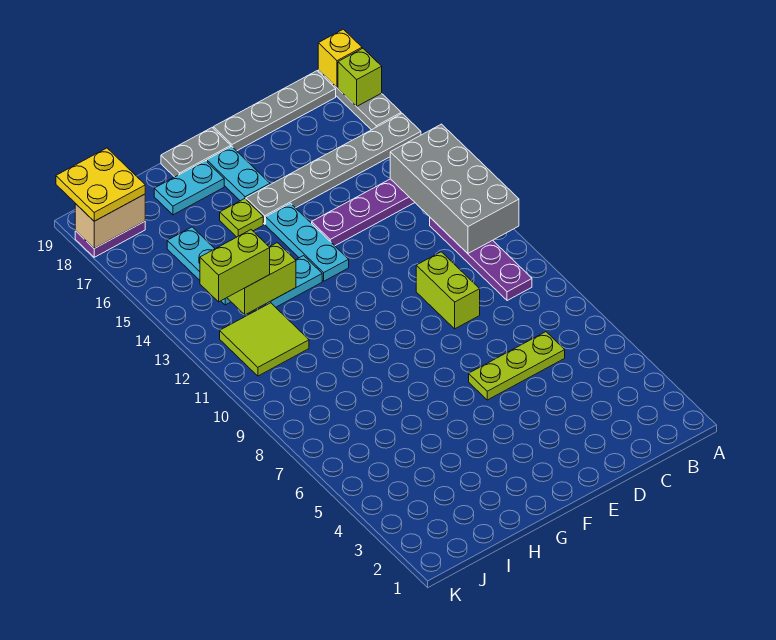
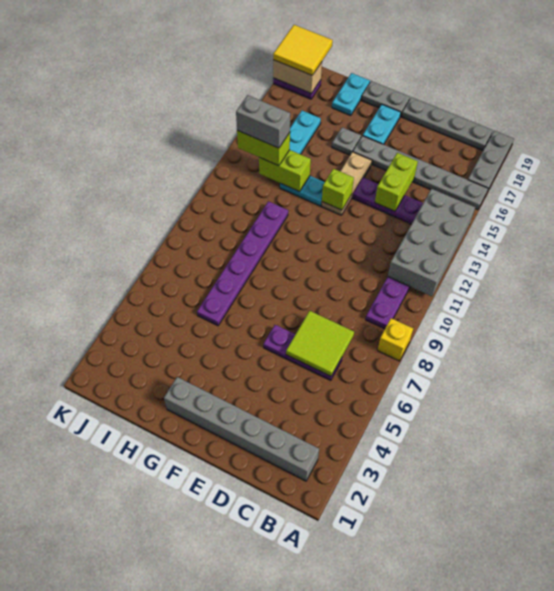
lime 1x1 brick [338,48,382,106] -> lime 1x1 brick moved to [322,169,354,210]
yellow 1x1 brick [318,29,362,87] -> yellow 1x1 brick moved to [378,318,413,361]
none -> grey 1x6 brick [164,377,319,481]
lime 1x3 plate [469,332,565,400] -> purple 1x3 plate [263,325,342,380]
lime 1x2 brick [416,252,480,329] -> lime 1x2 brick moved to [375,153,418,211]
cyan 1x3 plate [266,203,349,281] -> tan 1x3 plate [321,152,372,215]
lime 1x1 plate [220,199,263,237] -> grey 1x1 plate [332,127,361,155]
cyan 1x2 plate [154,161,224,215] -> cyan 1x2 plate turned to [332,73,370,116]
none -> purple 1x6 plate [197,201,288,326]
lime 2x2 tile [220,303,309,376] -> lime 2x2 tile moved to [286,311,354,376]
none -> grey 1x2 brick [236,95,290,148]
yellow 2x2 plate [56,148,145,221] -> yellow 2x2 tile [273,25,333,75]

